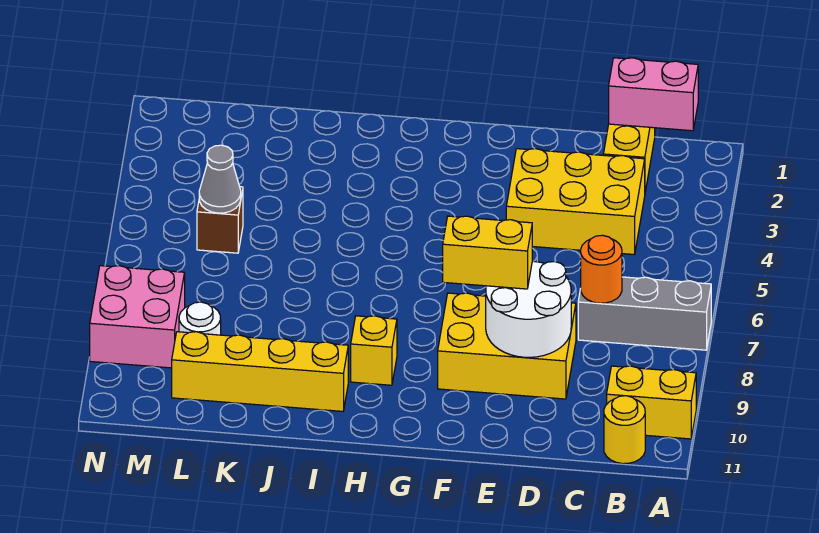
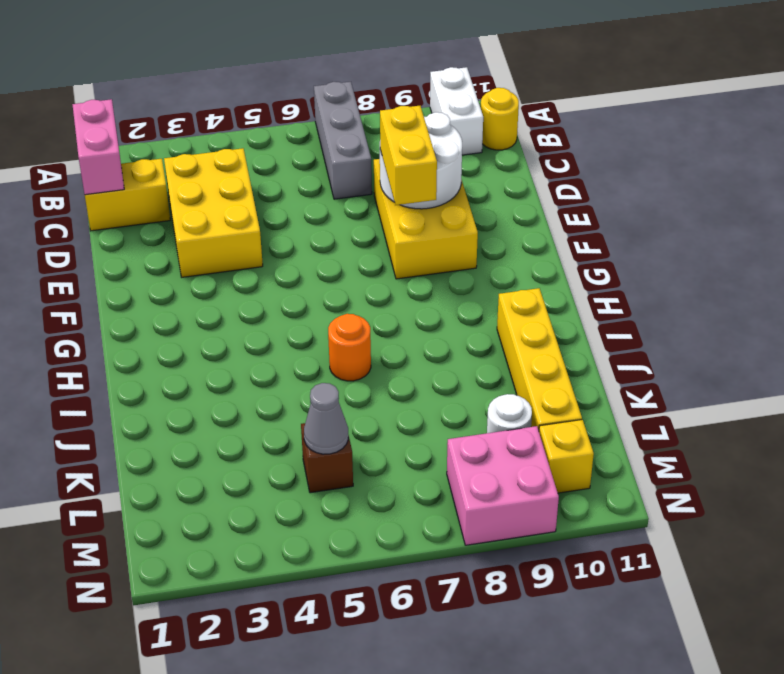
yellow 1x2 brick [607,366,696,439] -> white 1x2 brick [430,67,483,155]
orange 1x1 round brick [581,235,622,303] -> orange 1x1 round brick moved to [328,314,371,381]
yellow 1x1 brick [351,316,397,385] -> yellow 1x1 brick moved to [539,420,594,493]

